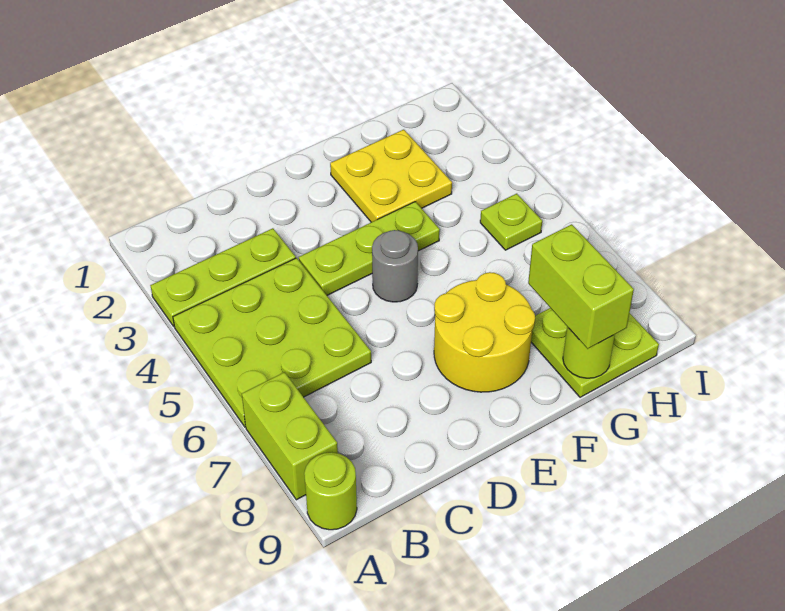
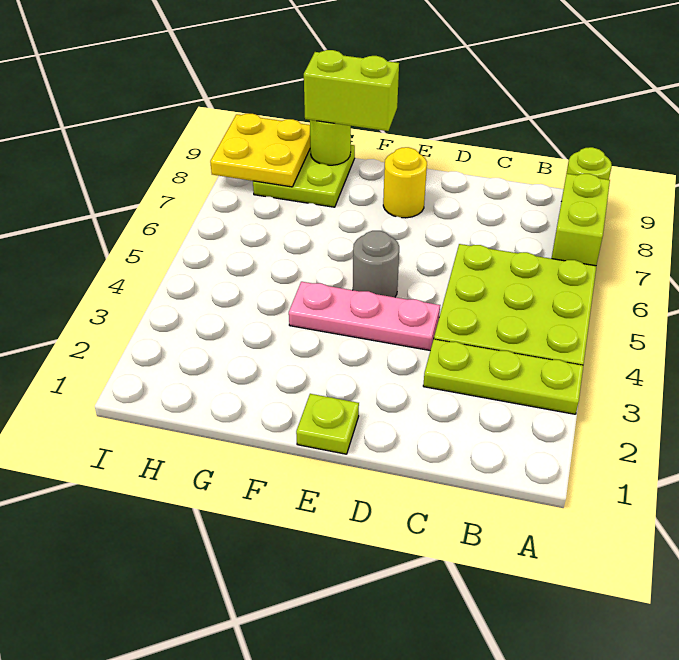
lime 1x3 plate [299,202,440,295] -> pink 1x3 plate [289,282,440,350]
yellow 2x2 round brick [434,272,535,392] -> yellow 1x1 round brick [383,147,427,218]
yellow 2x2 plate [330,130,452,222] -> yellow 2x2 plate moved to [210,114,310,187]
lime 1x2 brick [528,224,634,349] -> lime 1x2 brick turned to [304,50,399,131]
lime 1x1 plate [480,194,542,250] -> lime 1x1 plate moved to [296,394,359,454]

